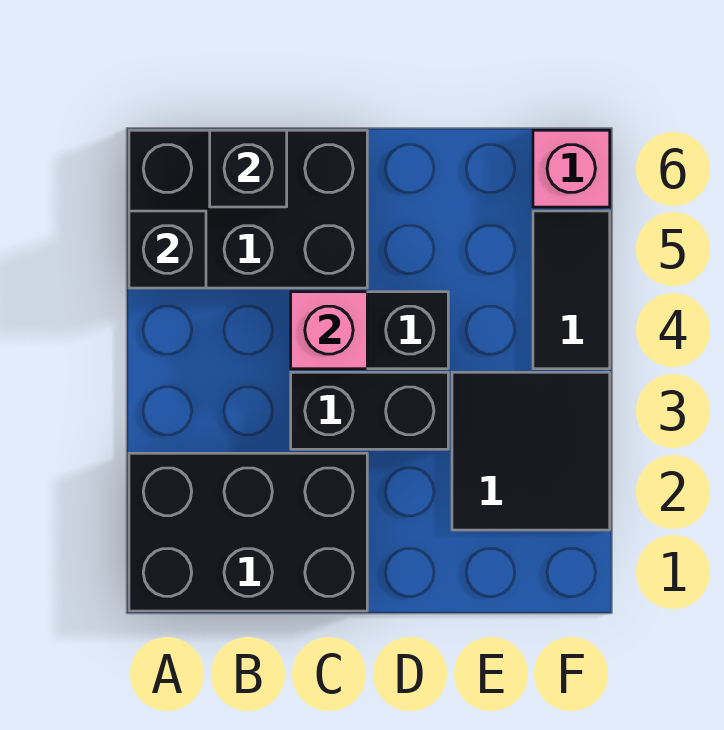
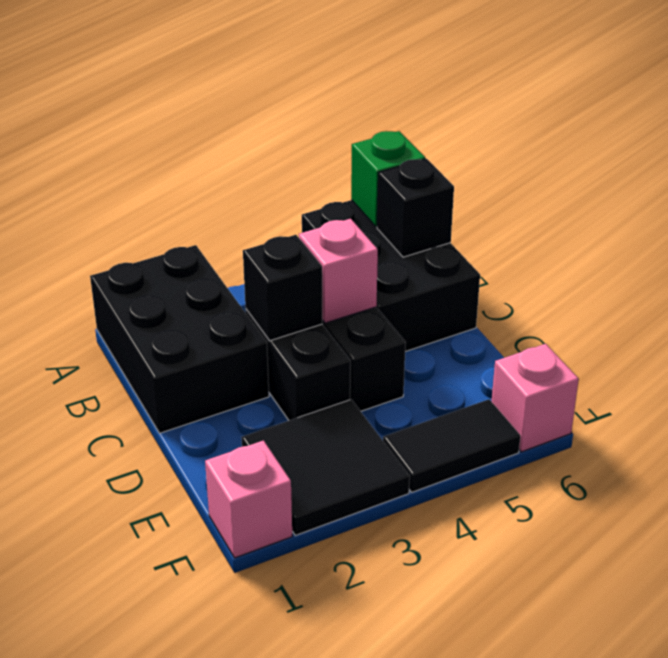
black 1x1 brick [129,211,206,288] -> black 1x1 brick moved to [243,235,322,341]
none -> green 1x1 brick [351,131,425,227]
none -> pink 1x1 brick [205,441,292,558]

